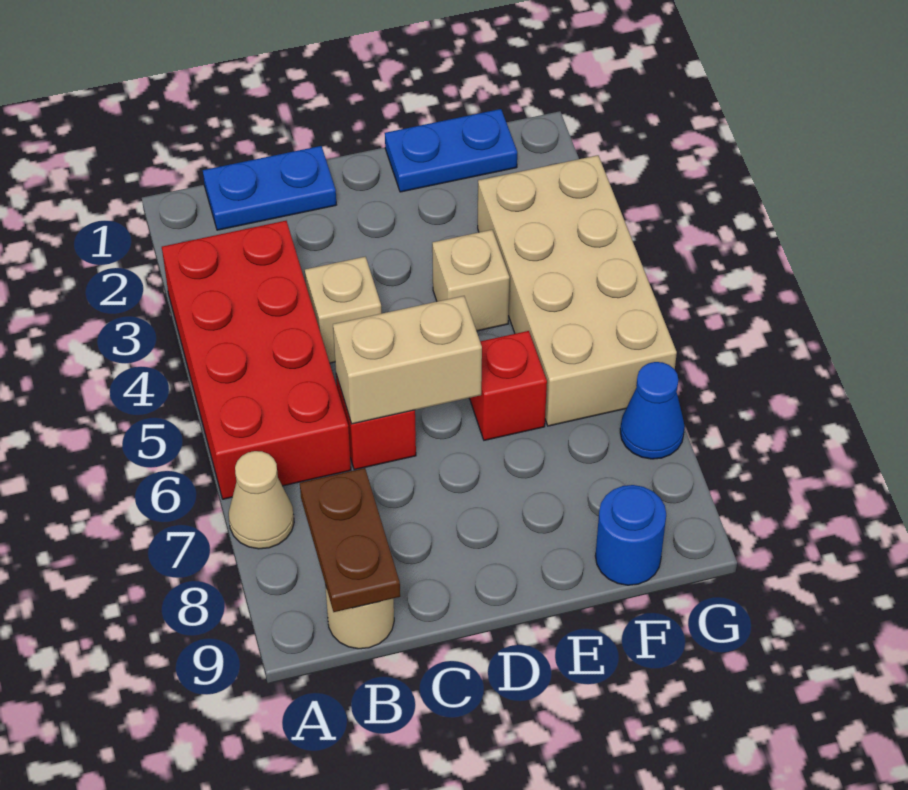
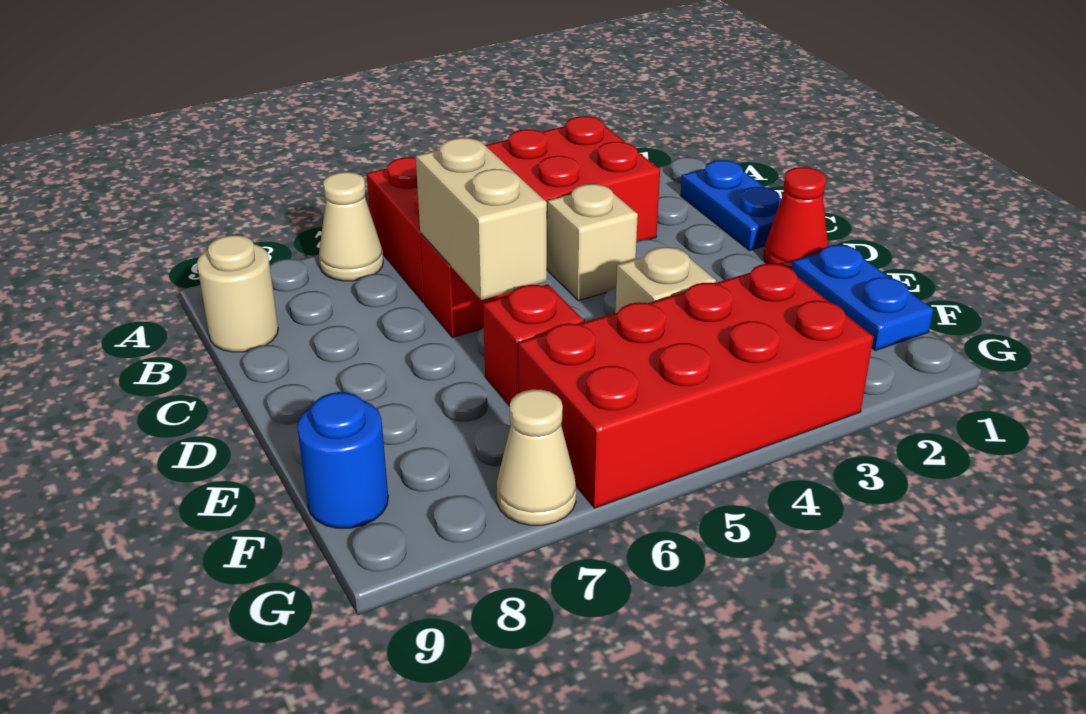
brown 1x2 plate [300,468,400,612] -> none
none -> red 1x1 cone [763,167,828,269]
tan 2x4 brick [478,155,677,426] -> red 2x4 brick [518,264,873,508]
blue 1x1 cone [620,362,685,459] -> tan 1x1 cone [497,389,576,525]

